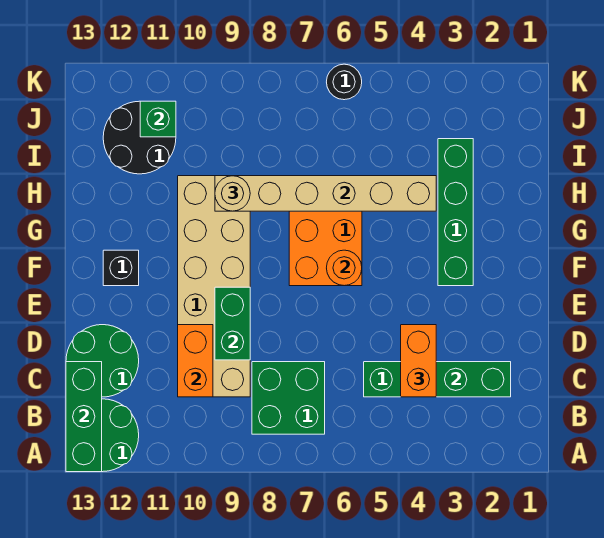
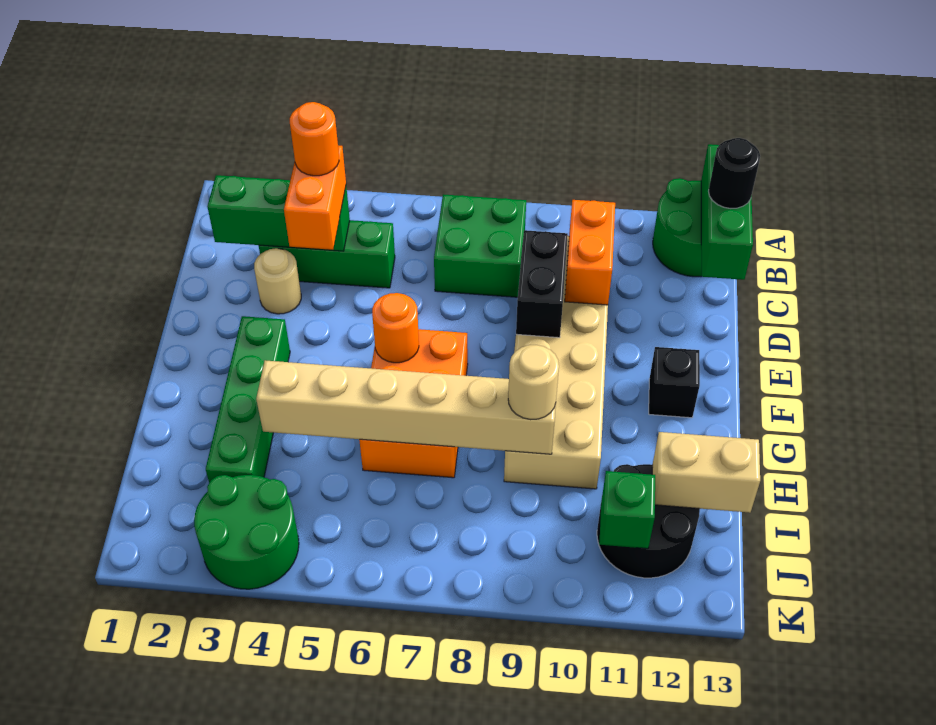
none -> orange 1x1 round brick [290,102,339,176]
green 2x2 round brick [66,325,139,397] -> green 2x2 round brick moved to [194,475,299,589]
none -> tan 1x1 round brick [254,248,301,314]
green 1x2 brick [215,287,250,360] -> black 1x2 brick [516,230,568,338]
none -> tan 1x2 brick [652,432,760,513]
black 1x1 round brick [327,64,362,100] -> black 1x1 round brick moved to [708,138,760,208]

